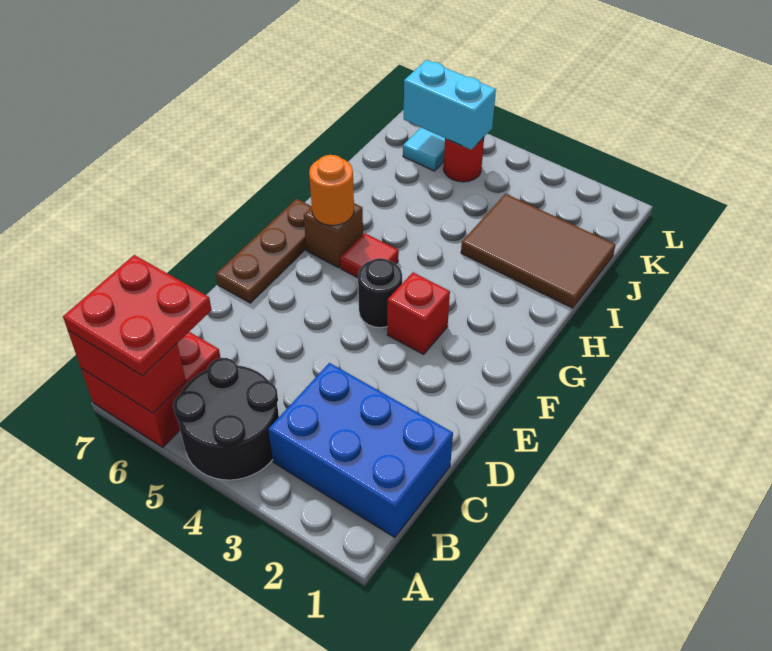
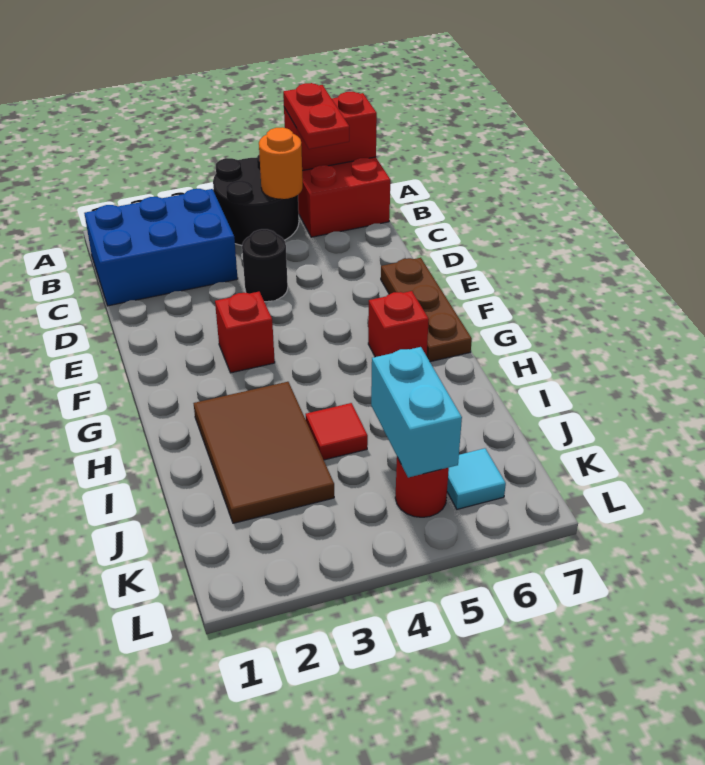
red 2x2 plate [63,255,212,376] -> red 1x2 plate [283,83,349,149]
black 1x1 round brick [358,258,402,328] -> black 1x1 round brick moved to [242,229,288,302]
red 1x1 tile [340,233,399,278] -> red 1x1 tile moved to [306,403,368,460]
brown 1x1 brick [304,203,363,268] -> red 1x1 brick [368,291,429,357]
orange 1x1 round brick [309,155,354,226] -> orange 1x1 round brick moved to [259,127,303,199]
brown 2x3 tile [461,194,616,308] -> brown 2x3 tile turned to [193,382,334,523]
cyan 1x2 brick [404,60,496,150] -> cyan 1x2 brick turned to [371,347,462,478]

